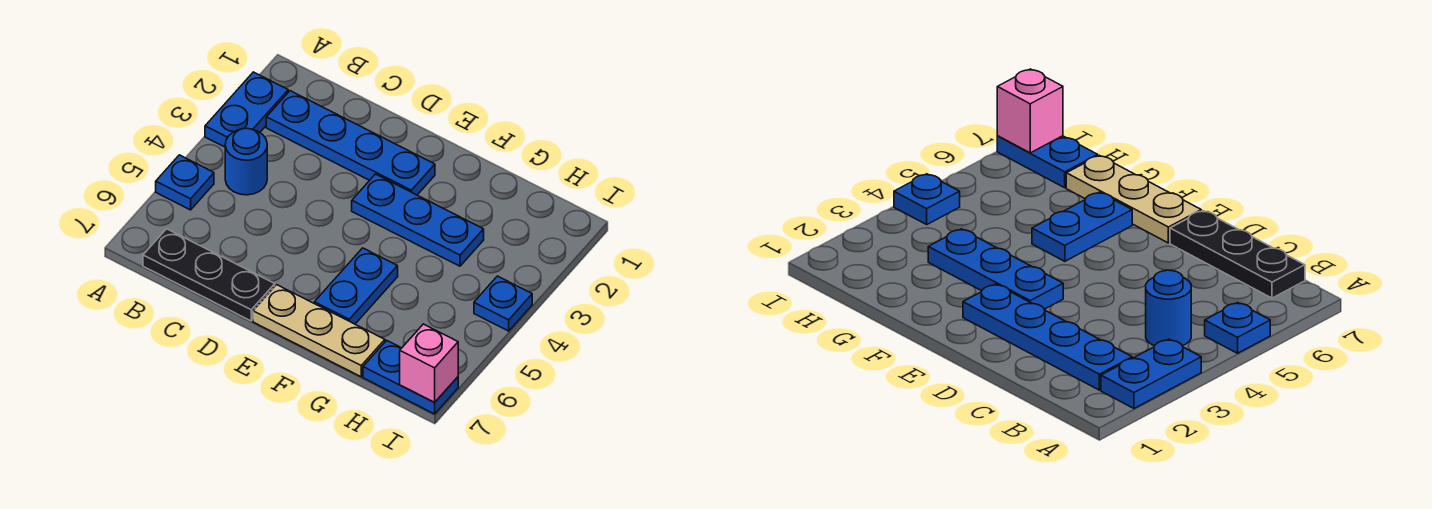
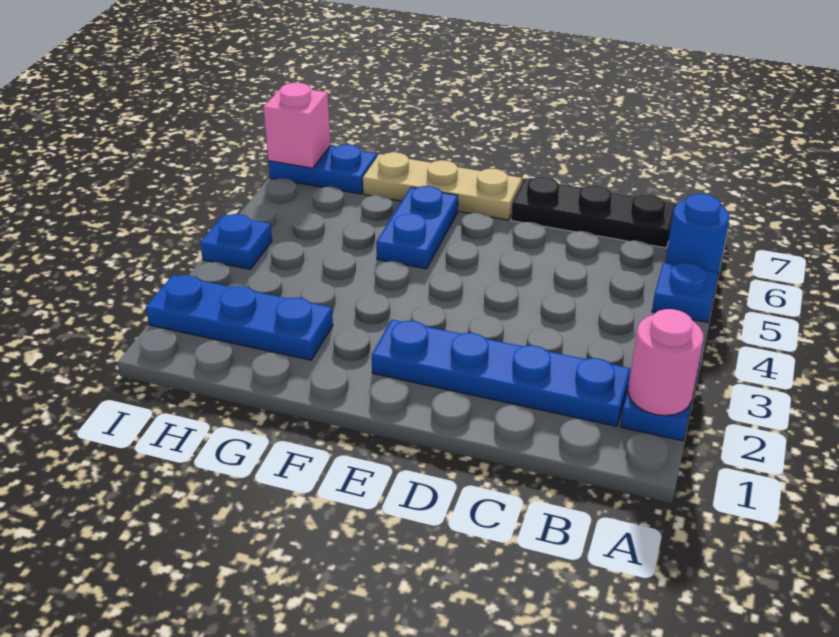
none -> pink 1x1 round brick [628,309,704,416]
blue 1x1 round brick [225,128,267,195] -> blue 1x1 round brick moved to [665,194,729,273]
blue 1x3 plate [352,174,484,266] -> blue 1x3 plate moved to [146,275,333,360]

